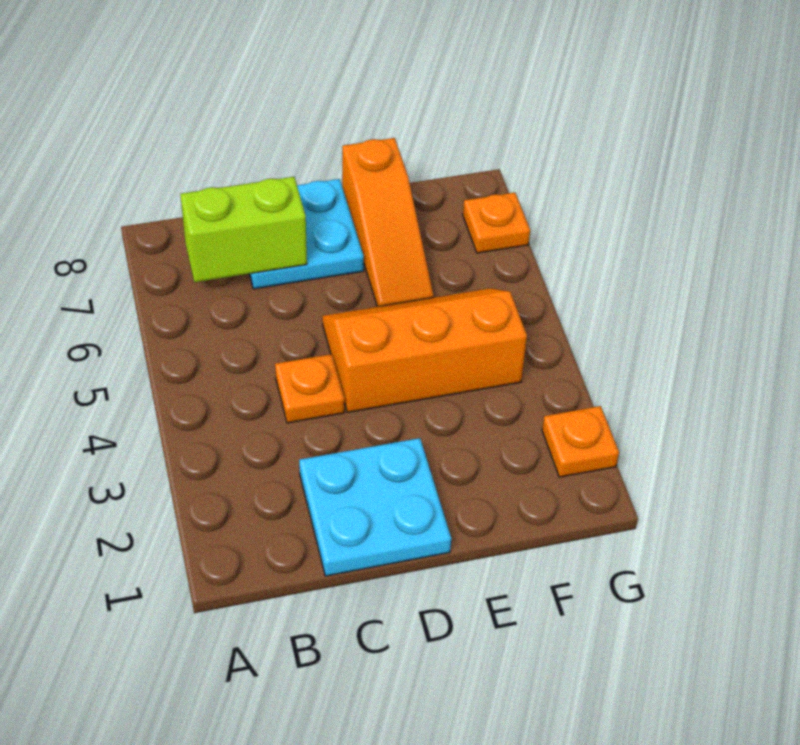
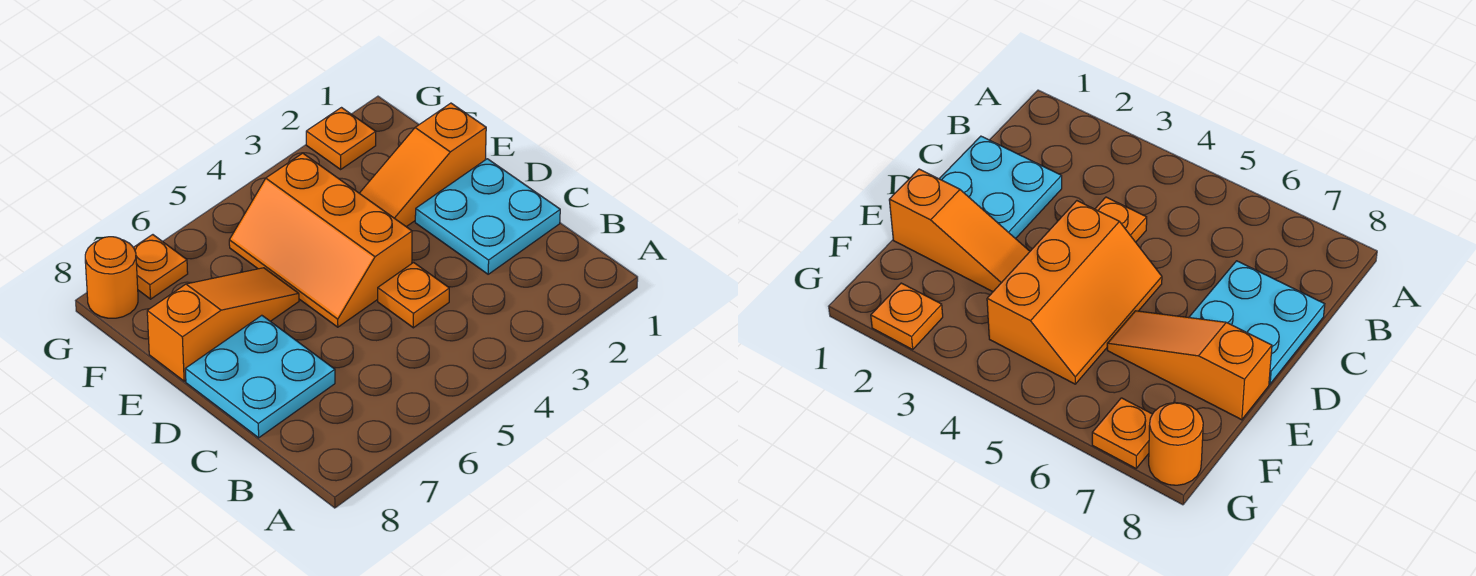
lime 1x2 brick [180,177,307,282] -> none
none -> orange 1x3 slope [360,103,486,227]
none -> orange 1x1 round brick [85,237,138,318]

